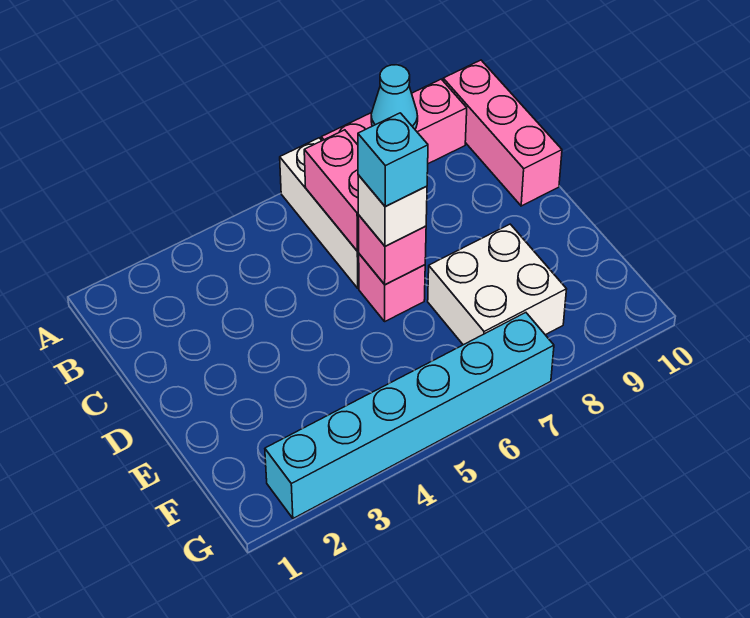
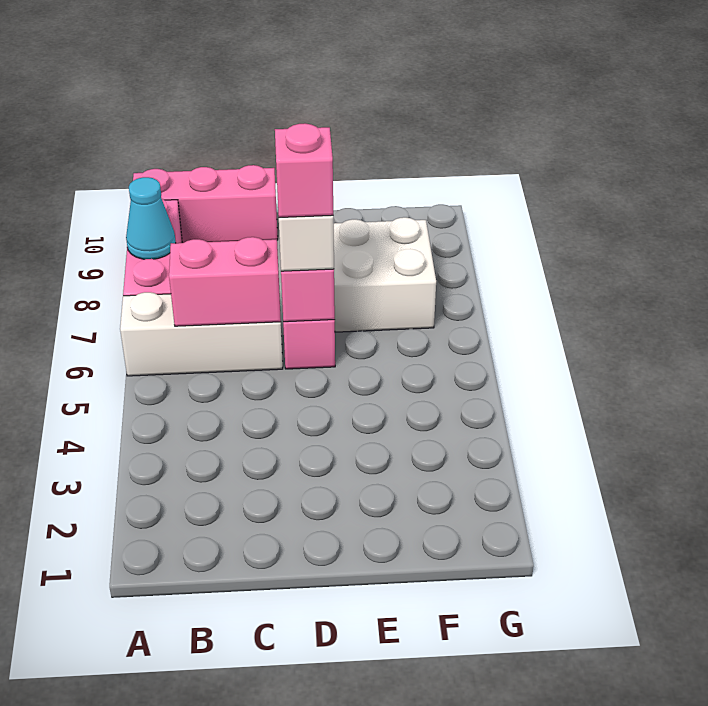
cyan 1x1 brick [358,113,428,206] -> pink 1x1 brick [275,123,333,218]
cyan 1x6 brick [265,313,554,518] -> none

